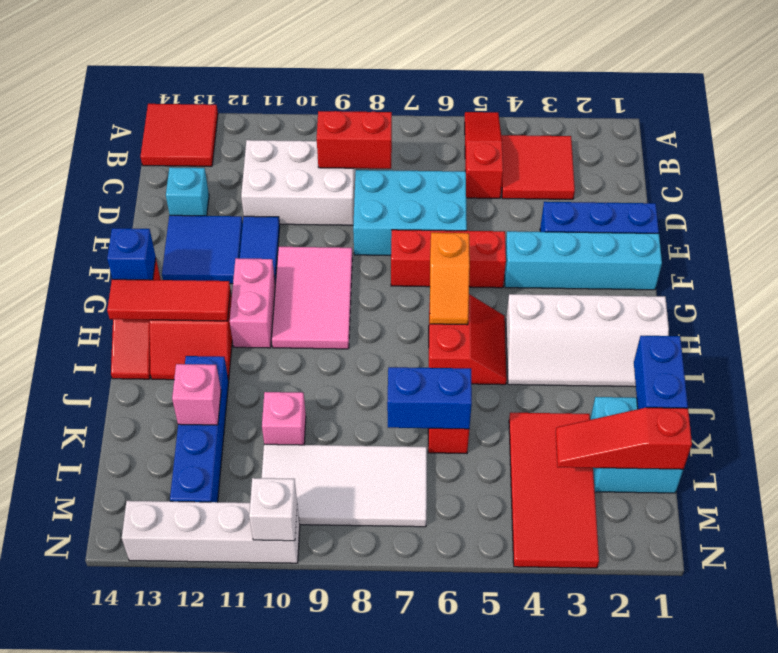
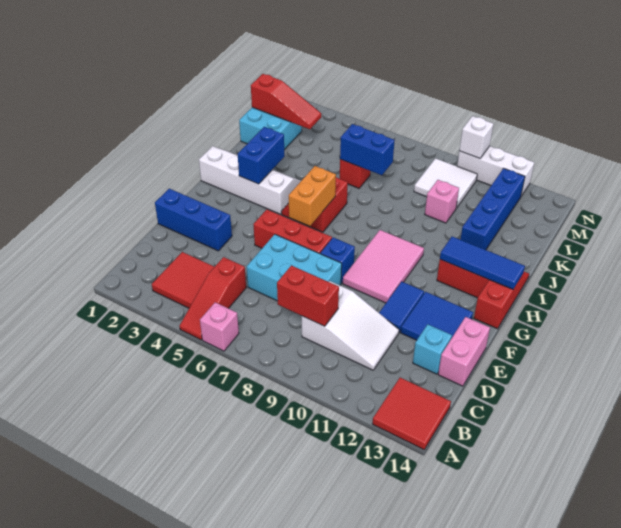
white 2x3 brick [241,140,356,225] -> white 2x3 slope [302,281,399,370]
cyan 1x4 brick [505,231,662,290] -> none
orange 1x2 slope [430,233,470,325] -> orange 1x2 brick [289,166,336,226]
pink 1x2 brick [230,258,275,348] -> pink 1x2 brick moved to [438,317,490,386]
blue 1x1 brick [107,228,156,280] -> blue 1x1 brick moved to [320,237,355,283]
red 1x3 tile [107,279,231,321] -> blue 1x3 tile [440,237,525,289]
blue 1x2 brick [634,336,688,409] -> blue 1x2 brick moved to [237,127,285,184]
red 2x4 tile [509,413,599,568] -> none
pink 1x1 brick [172,364,221,425] -> pink 1x1 brick moved to [200,302,239,351]
white 2x4 tile [262,444,427,527] -> white 2x2 tile [414,158,477,208]
white 1x4 brick [122,501,300,563] -> white 1x3 brick [457,146,534,196]

